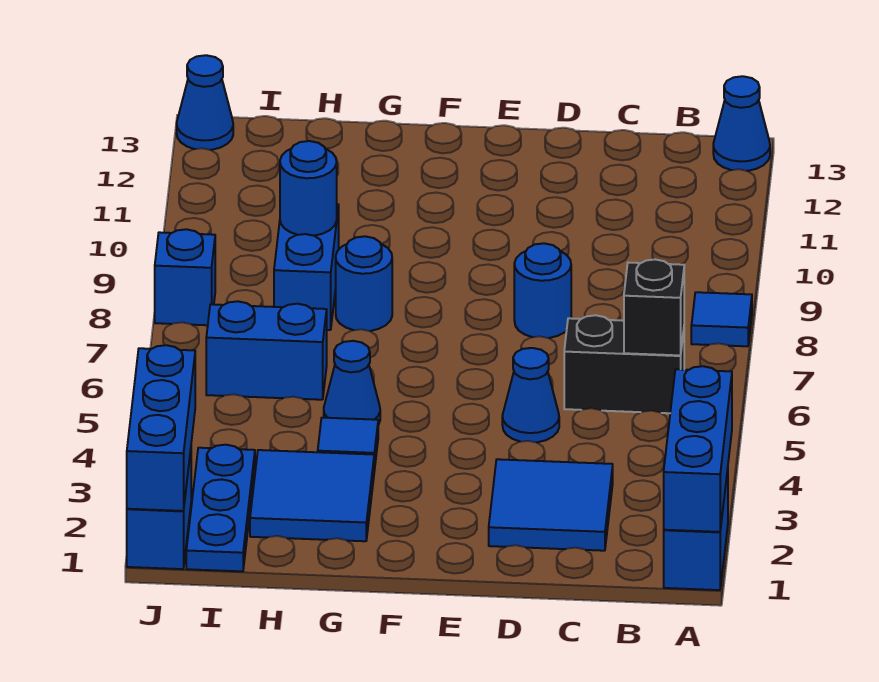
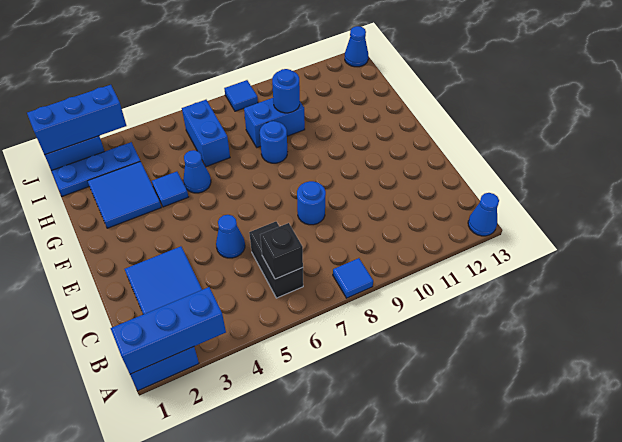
blue 1x1 brick [155,229,215,325] -> blue 1x1 tile [224,80,258,111]

